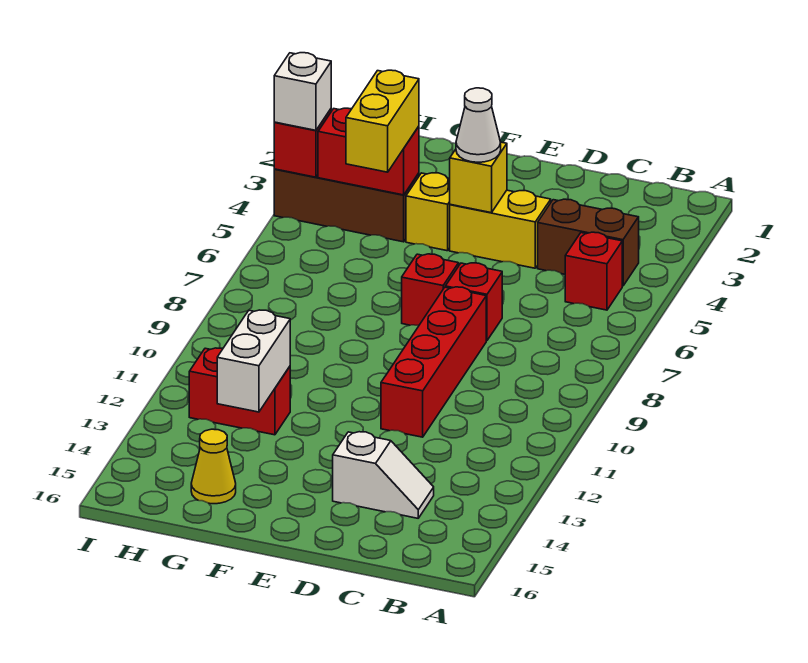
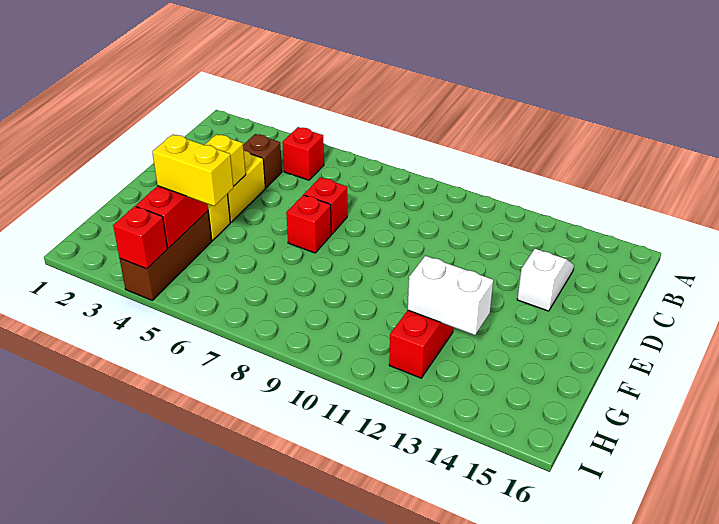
brown 1x2 brick [538,199,639,286] -> brown 1x1 brick [243,134,282,188]
red 1x4 brick [381,287,486,437] -> none
white 1x1 cone [456,88,501,162] -> none
yellow 1x1 cone [191,429,236,504] -> none
white 1x1 brick [274,53,331,130] -> none

